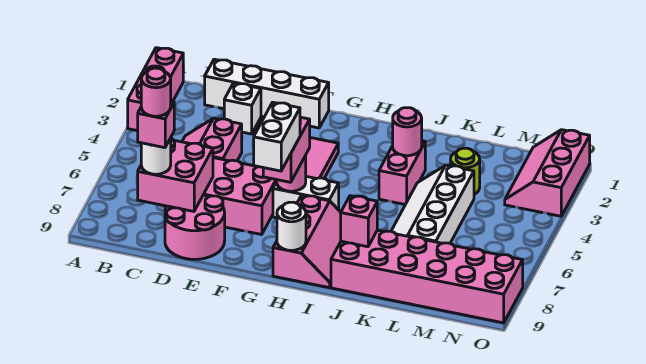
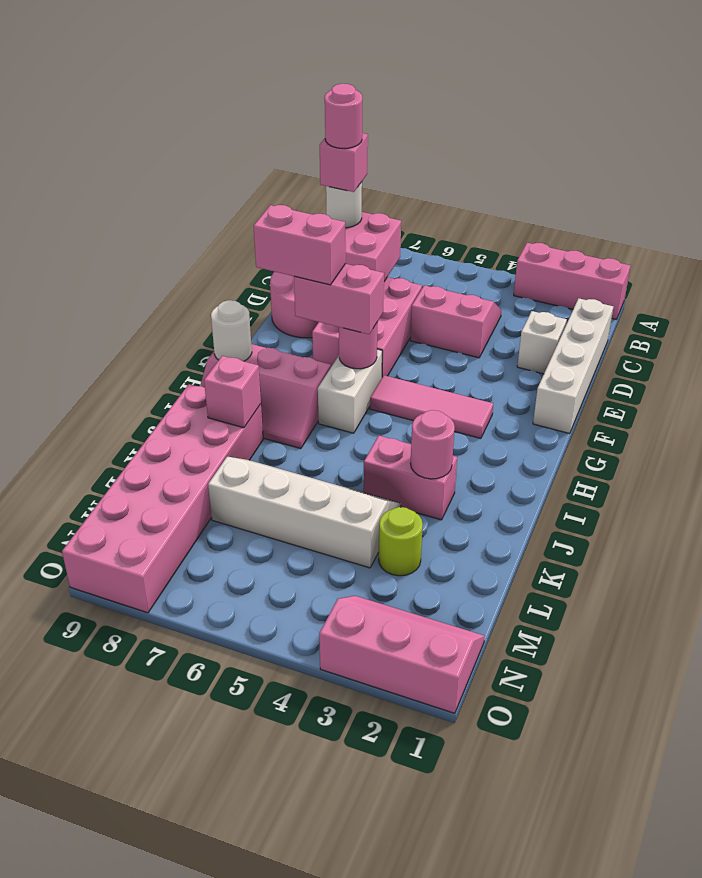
white 1x2 brick [254,102,300,171] -> pink 1x2 brick [254,205,346,285]

